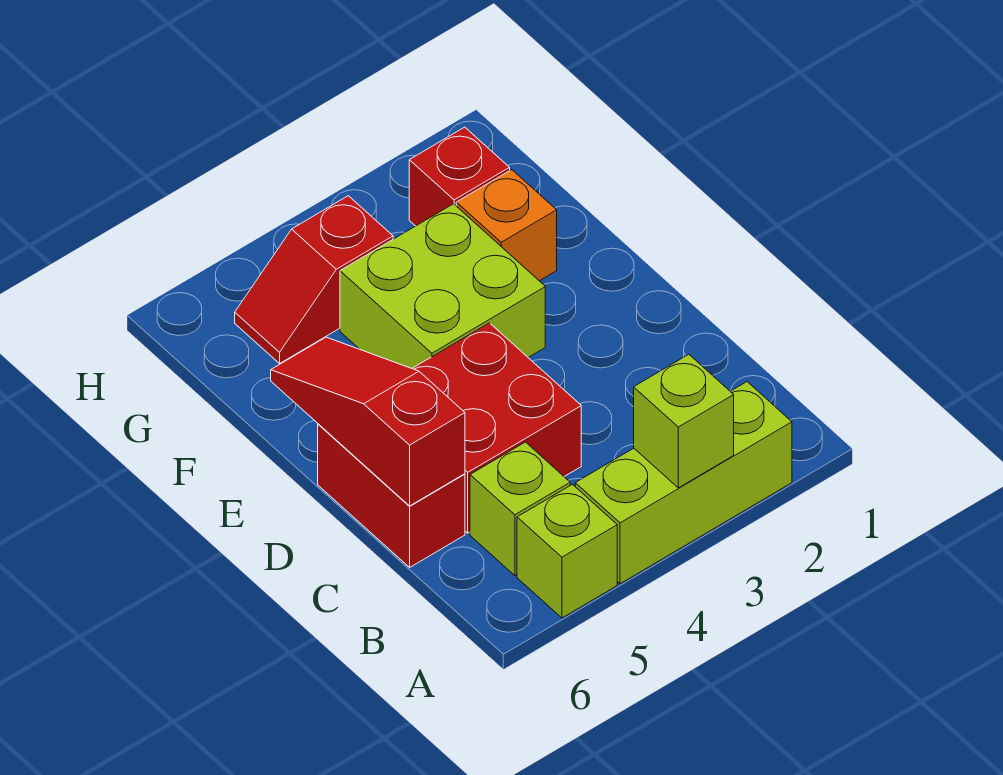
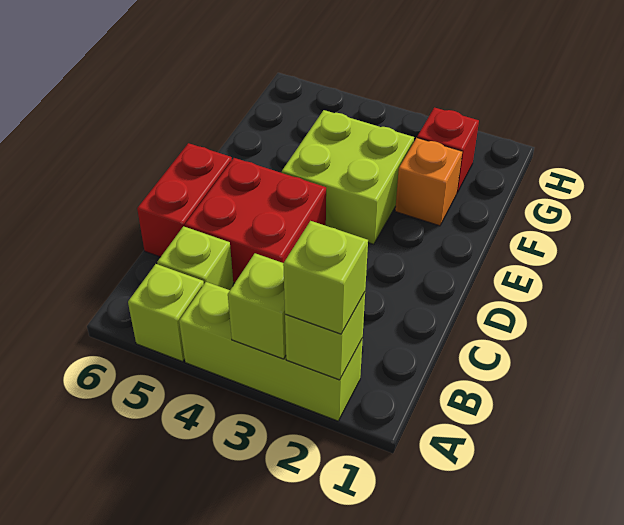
none -> lime 1x1 brick [285,292,365,380]
none -> lime 1x1 brick [283,221,368,334]
red 1x3 slope [271,337,465,506] -> none
red 1x2 slope [235,196,393,363] -> none

